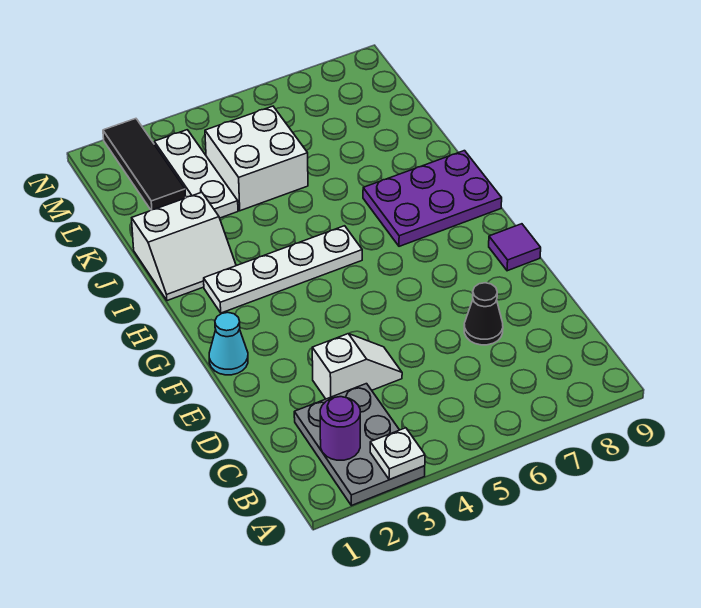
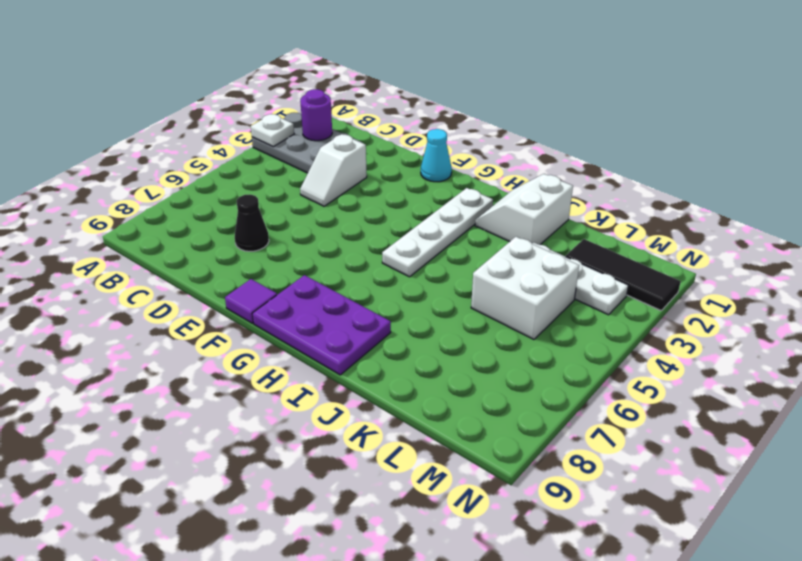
purple 2x3 plate [363,151,502,246] -> purple 2x3 plate turned to [252,275,391,375]

